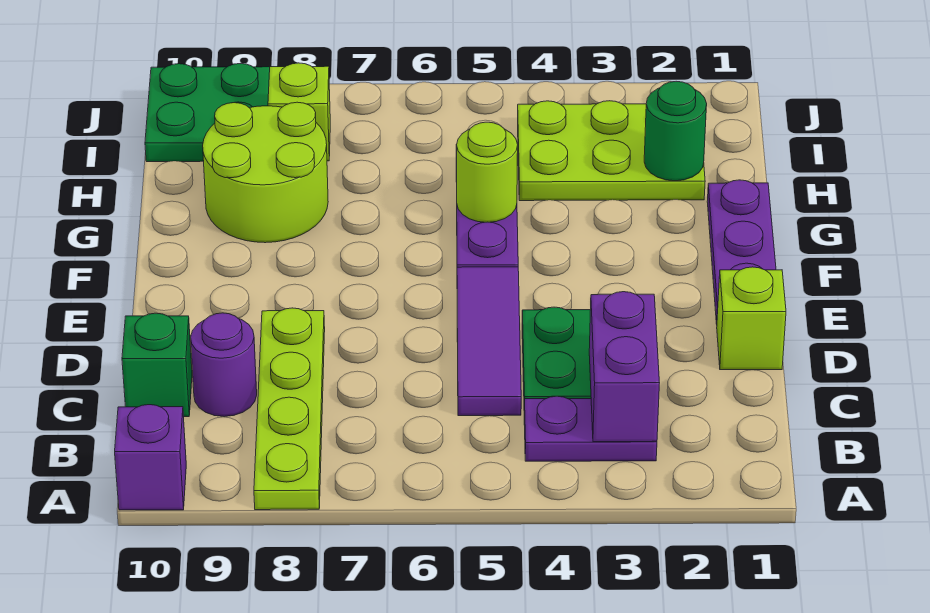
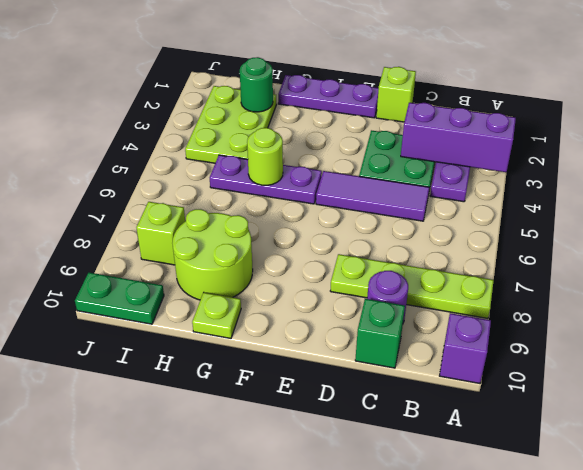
purple 1x2 brick [589,292,659,442] -> purple 1x3 brick [401,103,516,172]
none -> lime 1x1 plate [192,292,241,338]
green 2x2 plate [145,64,270,162] -> green 1x2 plate [75,273,164,324]

